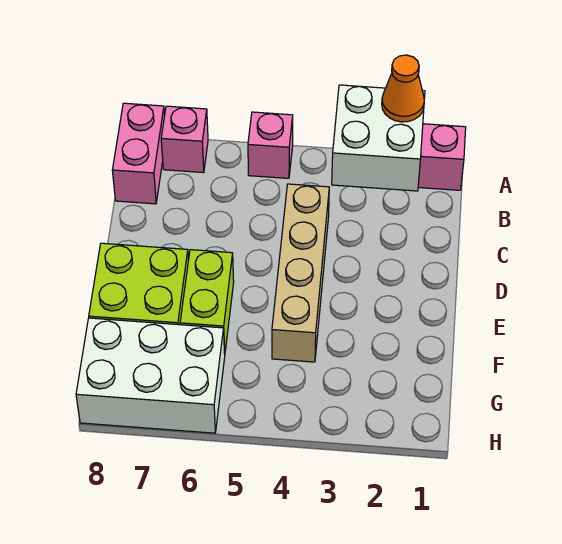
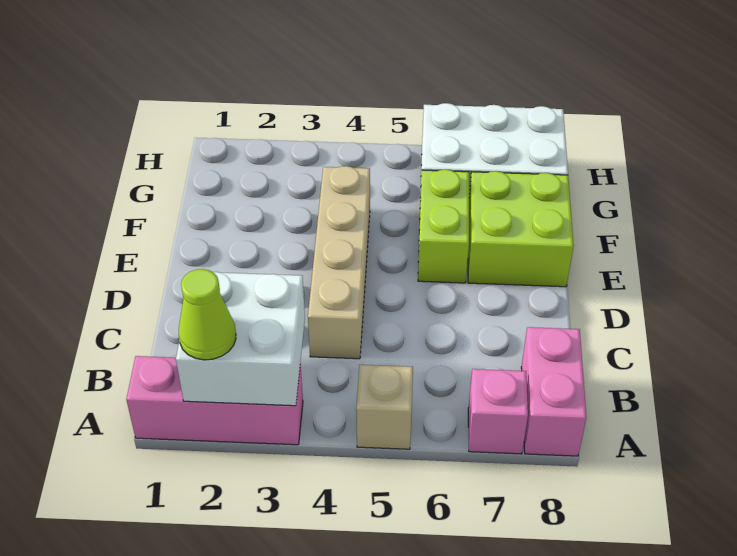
orange 1x1 cone [382,55,424,122] -> lime 1x1 cone [179,269,236,360]
pink 1x1 brick [248,112,293,178] -> tan 1x1 brick [356,365,413,449]

